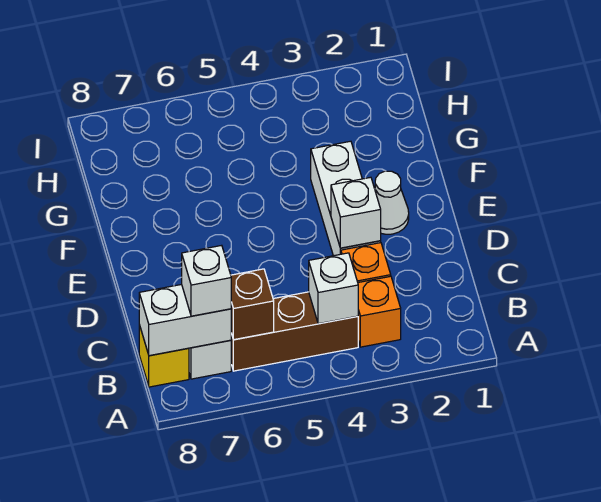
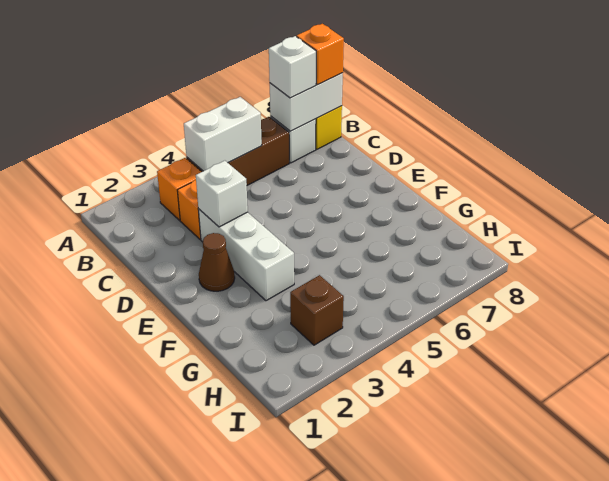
white 1x1 brick [309,253,358,324] -> white 1x2 brick [184,97,262,171]
brown 1x1 brick [231,269,274,340] -> brown 1x1 brick moved to [290,275,344,345]
none -> orange 1x1 brick [297,24,344,85]
white 1x1 cone [375,171,409,234] -> brown 1x1 cone [199,233,235,291]

